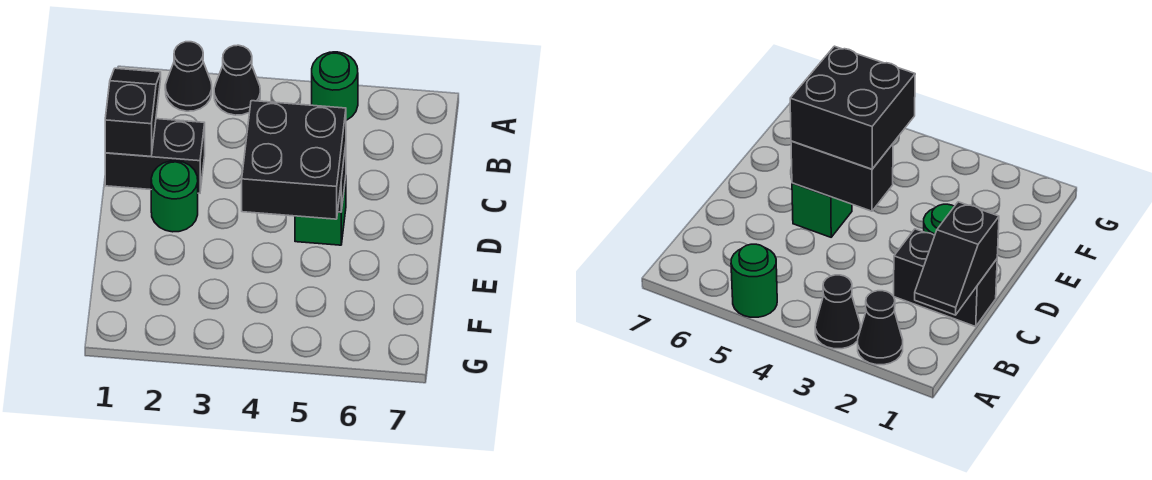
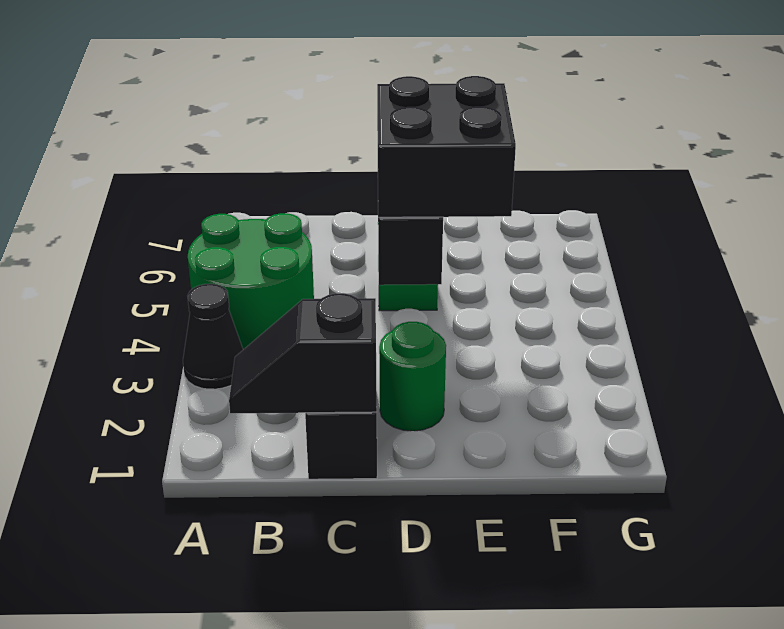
black 1x1 cone [165,42,212,111] -> none
green 1x1 round brick [312,52,358,120] -> green 2x2 round brick [188,213,314,349]

